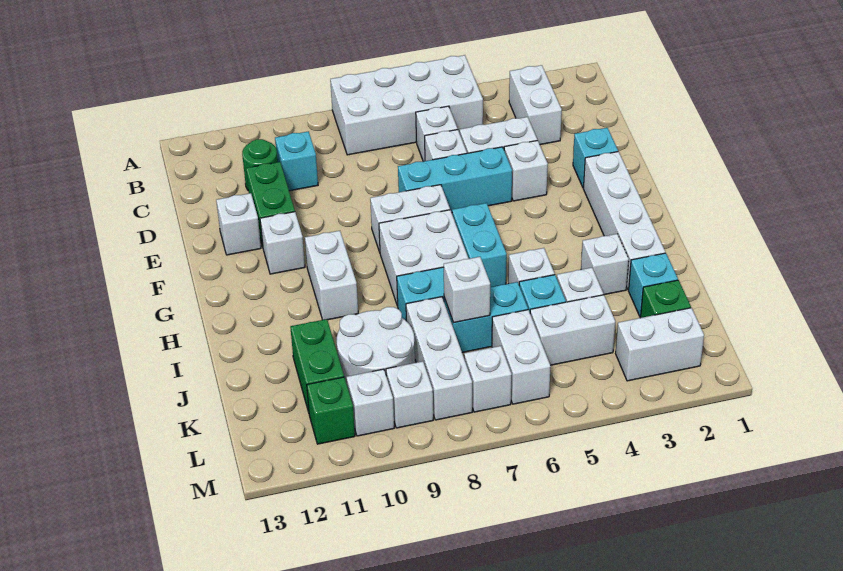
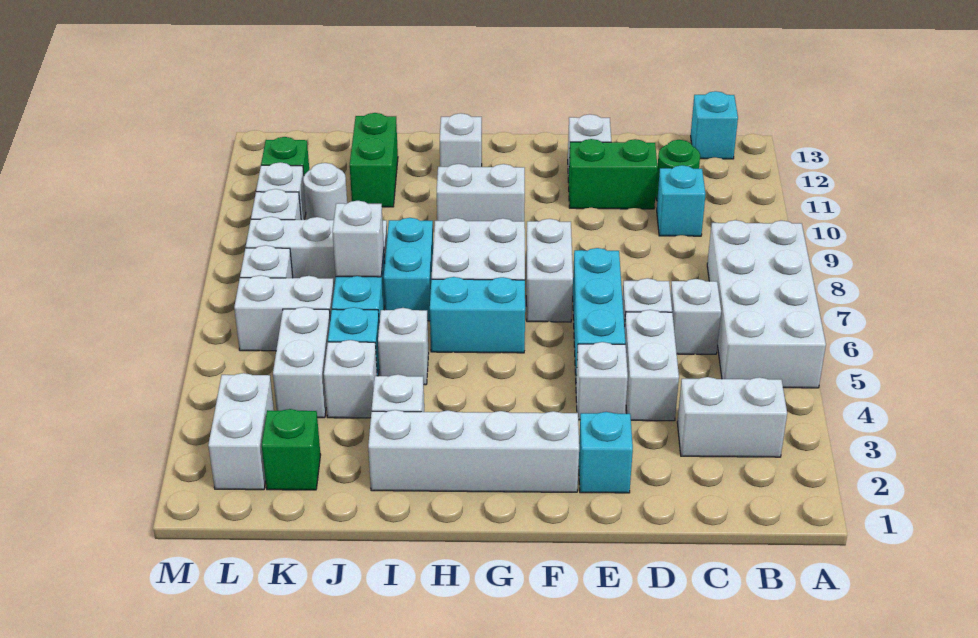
white 1x1 brick [260,212,305,274] -> white 1x1 brick moved to [440,113,482,167]
cyan 1x1 brick [629,253,678,317] -> cyan 1x1 brick moved to [691,91,738,159]
white 2x2 round brick [337,307,415,384] -> white 1x1 round brick [303,163,347,220]
green 1x2 brick [290,319,344,412] -> green 1x2 brick turned to [350,113,398,207]

